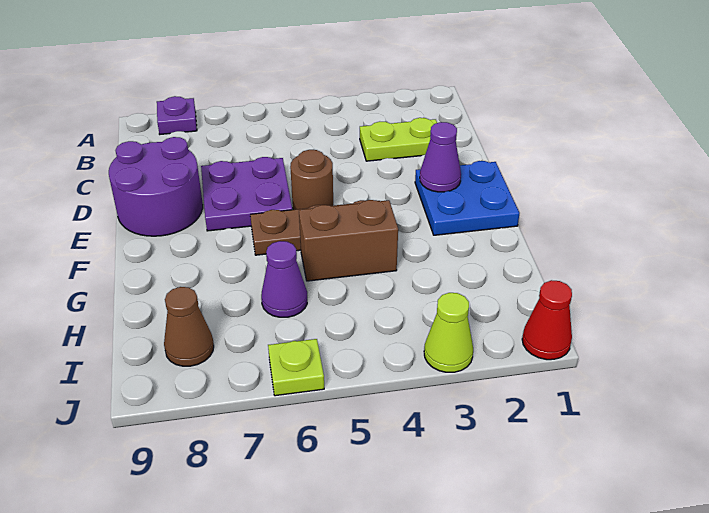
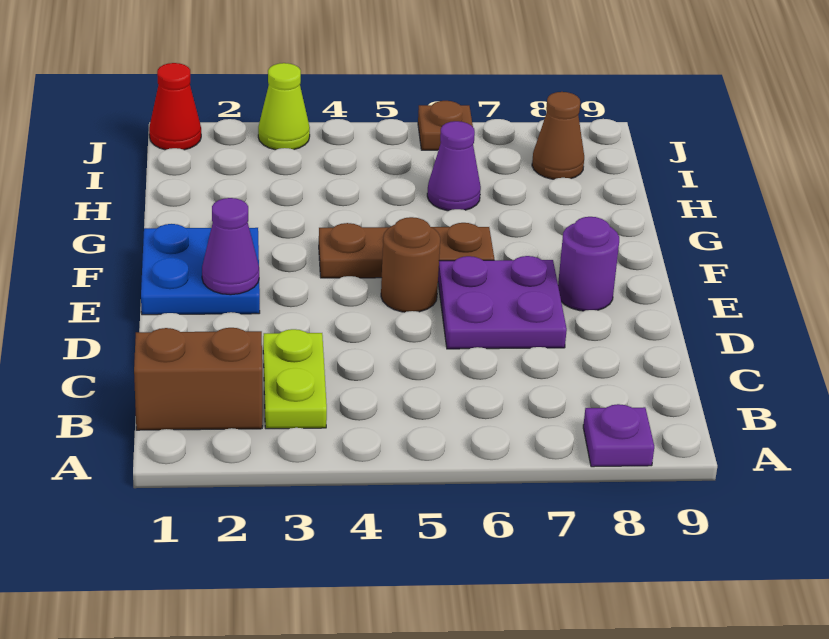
lime 1x2 plate [360,118,437,161] -> lime 1x2 plate turned to [263,329,327,429]
purple 2x2 round brick [109,137,203,236] -> purple 1x1 round brick [558,217,619,311]
brown 1x2 brick [299,200,398,281] -> brown 1x2 brick moved to [134,328,262,430]
lime 1x1 plate [268,339,324,396] -> brown 1x1 plate [418,101,473,150]

